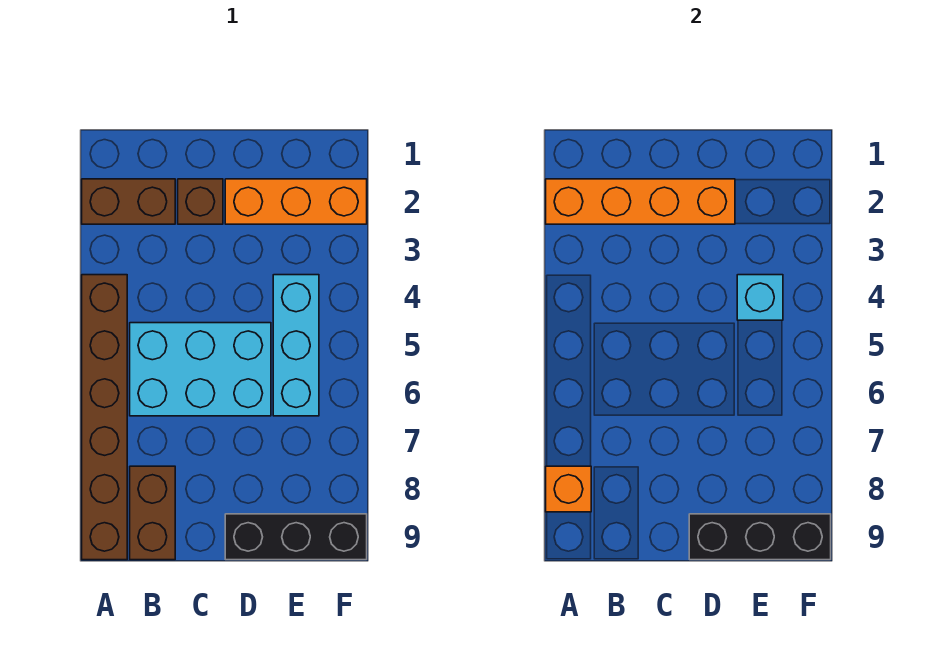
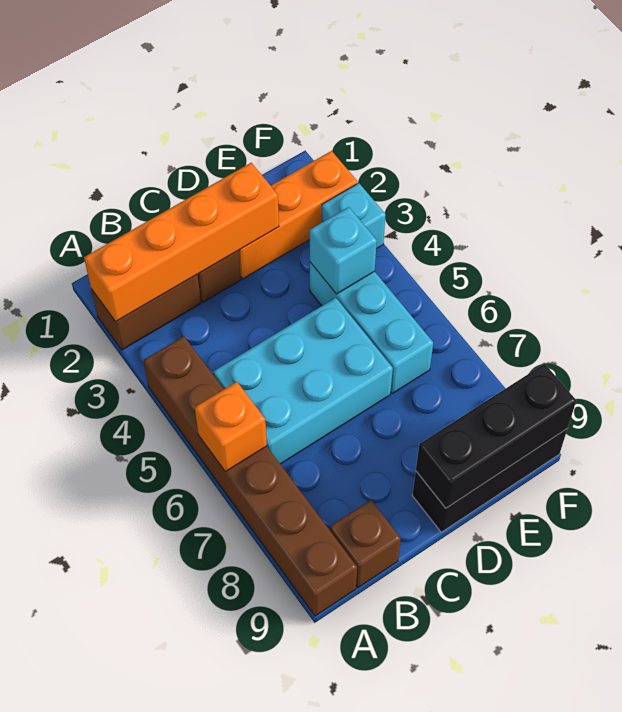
orange 1x1 brick [546,466,591,512] -> orange 1x1 brick moved to [195,382,267,471]
brown 1x2 brick [130,466,175,560] -> brown 1x1 brick [330,500,401,587]
none -> cyan 1x1 brick [322,183,386,249]

